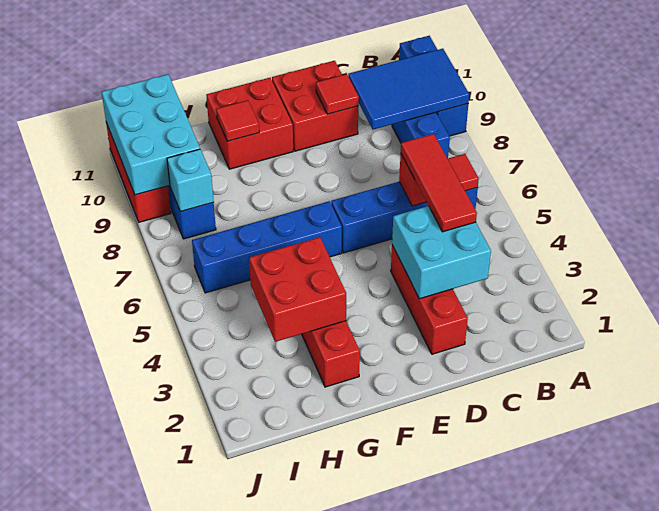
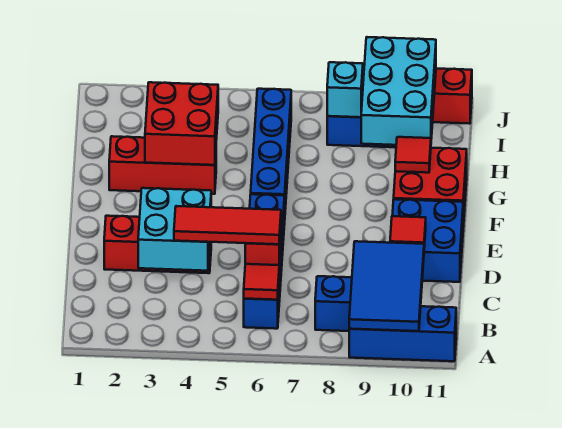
red 2x2 brick [272,61,358,151] -> blue 2x2 brick [392,199,463,282]
cyan 2x3 brick [102,74,200,195] -> cyan 2x3 brick turned to [361,37,436,145]

